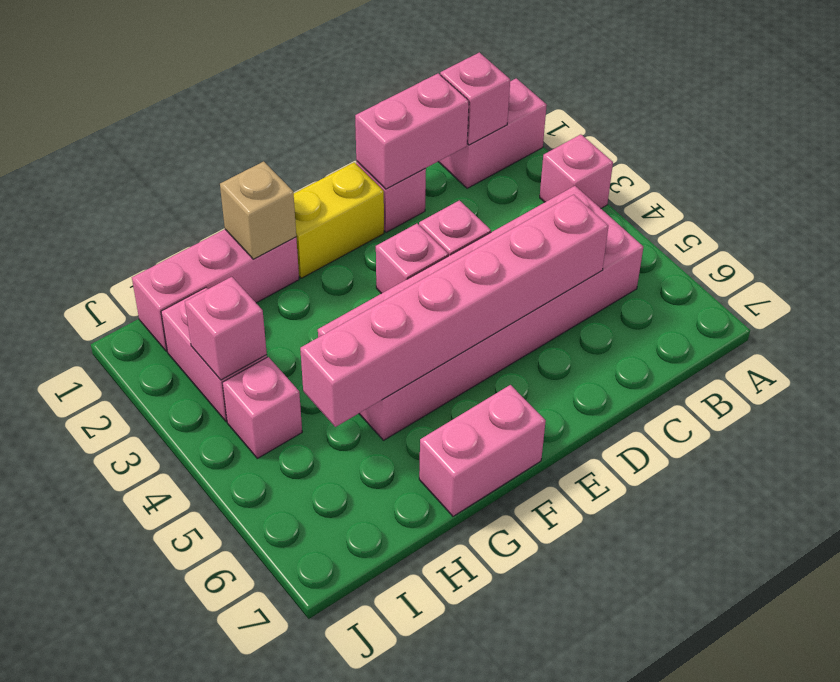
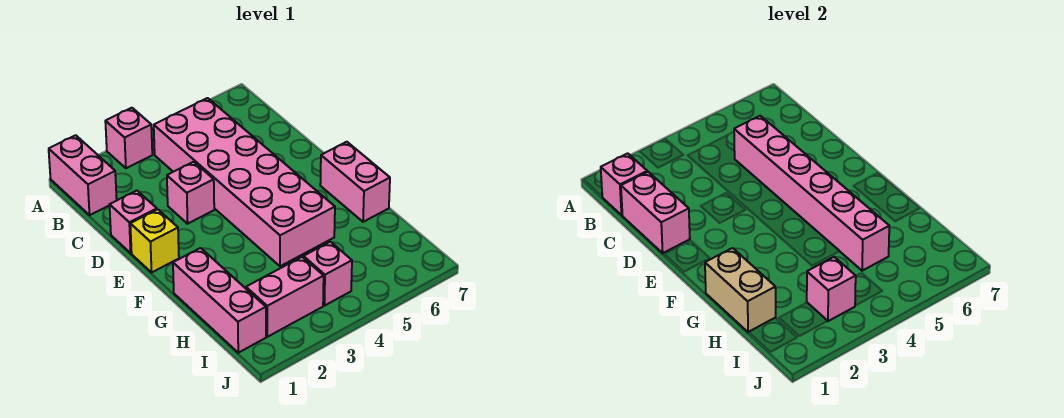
yellow 1x2 brick [294,162,384,278] -> yellow 1x1 brick [130,209,179,272]
pink 1x1 brick [376,224,448,294] -> none
tan 1x1 brick [220,161,296,259] -> tan 1x2 brick [705,248,776,332]

